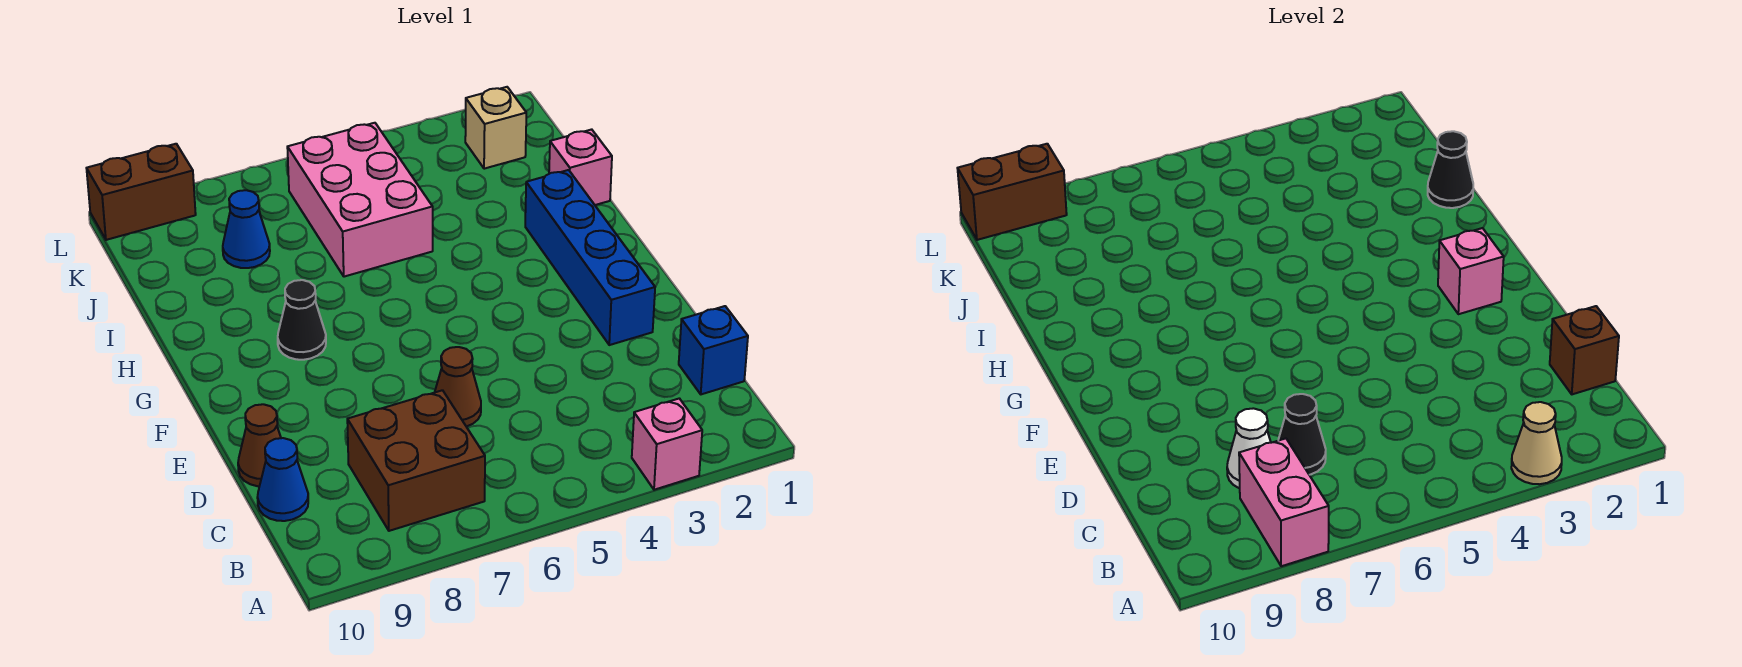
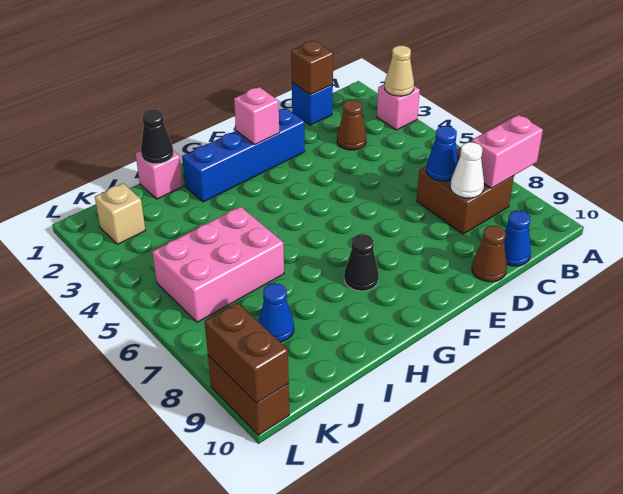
black 1x1 cone [1278,394,1326,475] -> blue 1x1 cone [426,126,458,181]
brown 1x1 cone [435,347,481,427] -> brown 1x1 cone moved to [337,100,366,150]

